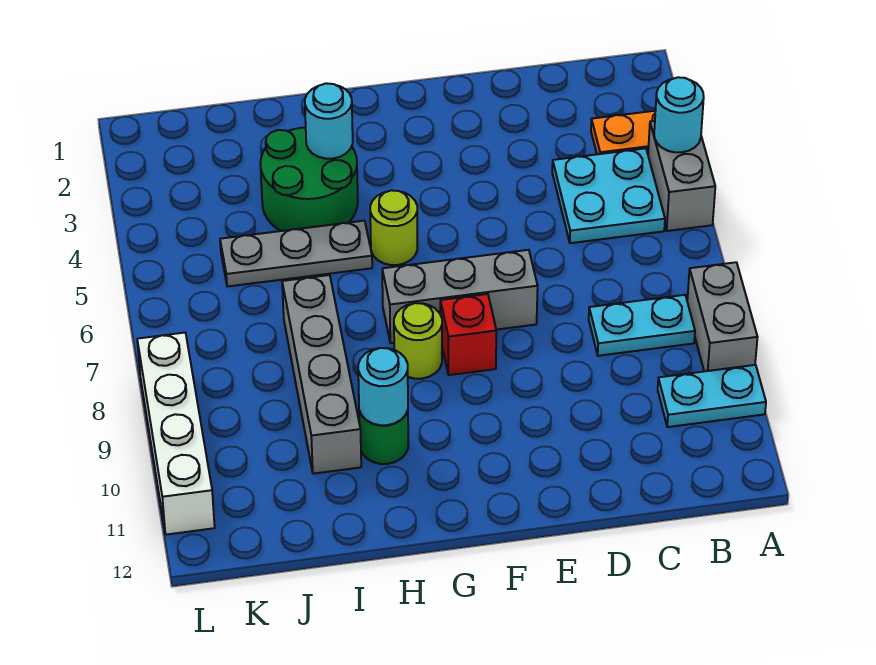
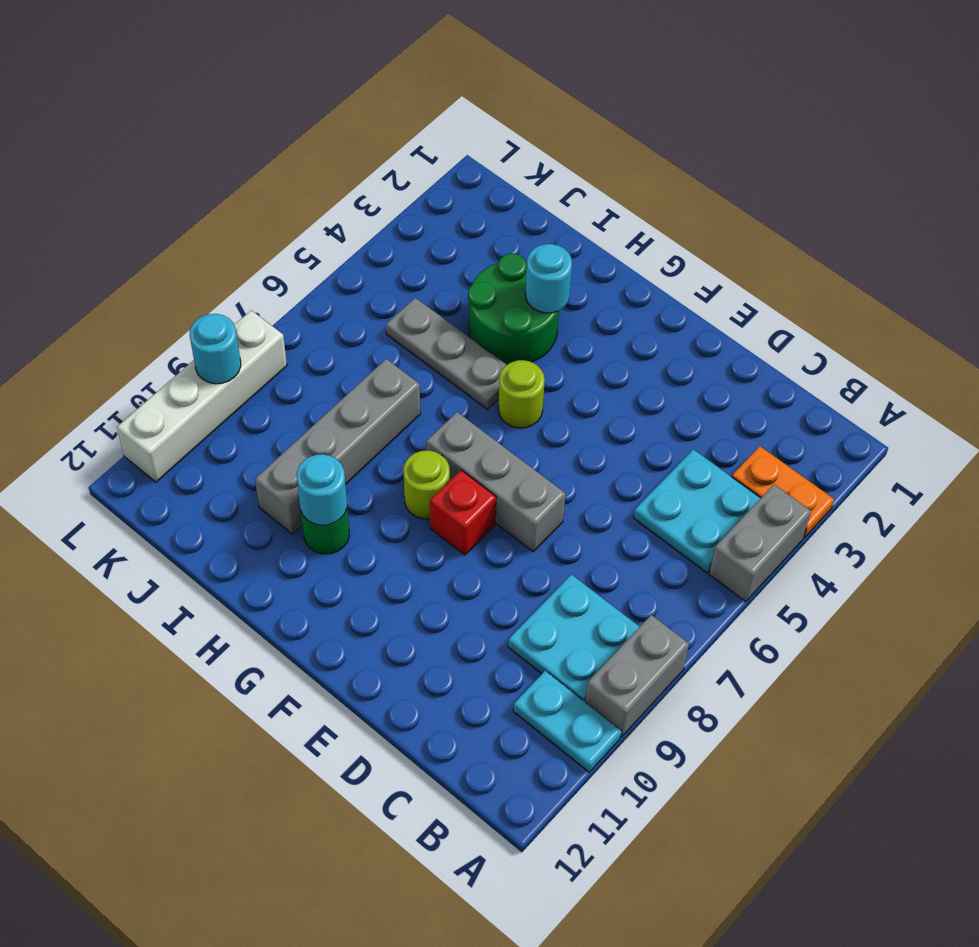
cyan 1x1 round brick [654,77,704,152] -> cyan 1x1 round brick moved to [190,314,241,384]
cyan 1x2 plate [589,295,695,356] -> cyan 2x2 plate [508,575,640,701]

